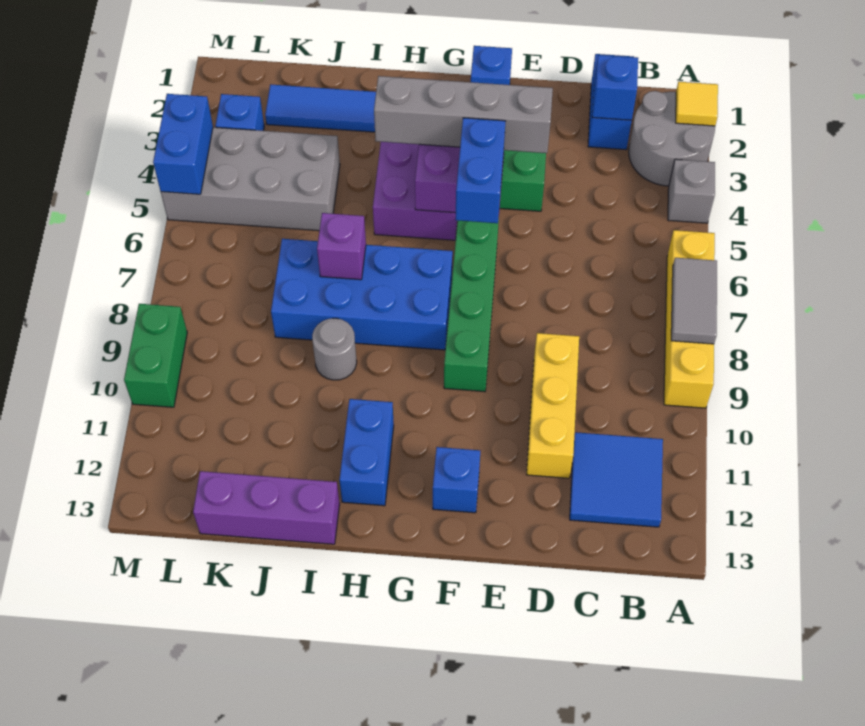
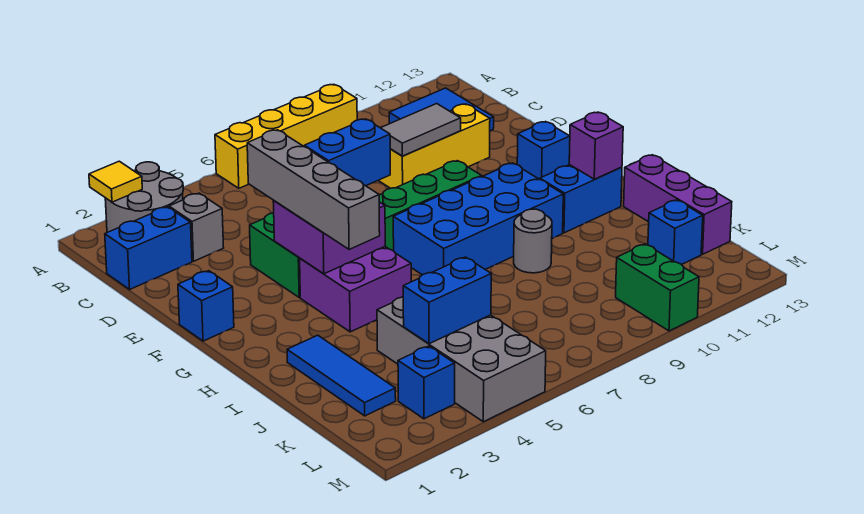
grey 1x1 brick [668,159,715,223] -> grey 1x1 brick moved to [169,193,224,261]
grey 1x2 tile [671,258,717,344] -> grey 1x2 tile moved to [381,104,461,156]
blue 1x1 brick [592,55,638,121] -> blue 1x1 brick moved to [648,200,703,265]
blue 2x4 brick [271,239,453,350] -> blue 2x4 brick turned to [393,163,563,275]
purple 1x1 brick [317,213,366,280] -> purple 1x1 brick moved to [569,112,623,179]
blue 1x2 brick [153,94,213,194] -> blue 1x2 brick moved to [403,257,491,344]
green 1x2 brick [124,304,187,407] -> green 1x2 brick turned to [616,244,699,331]

